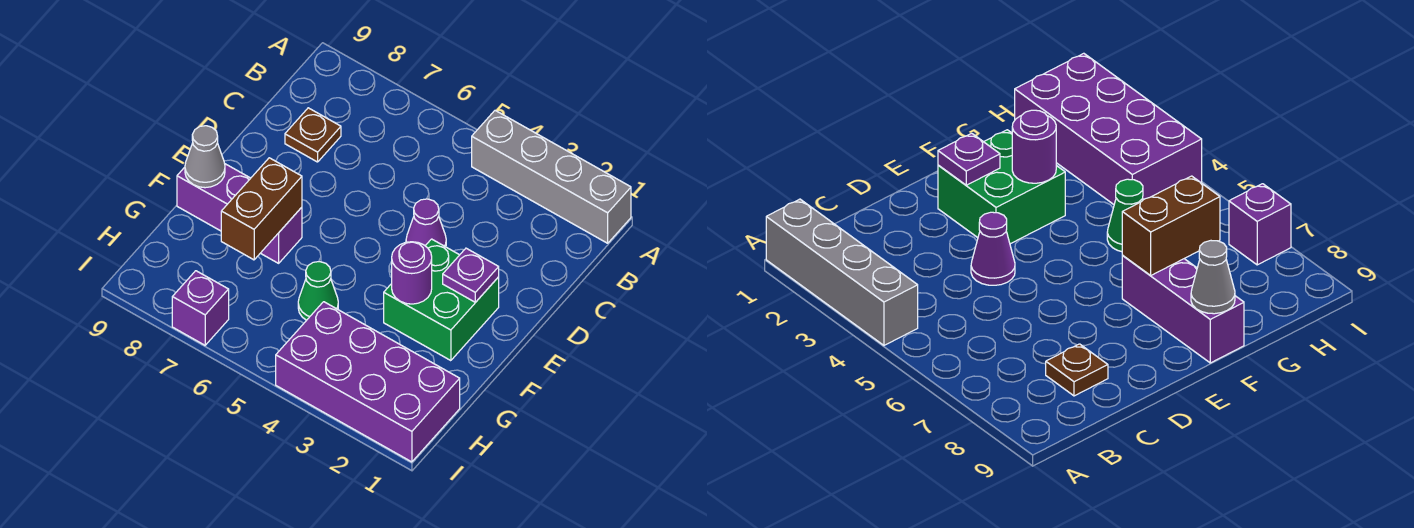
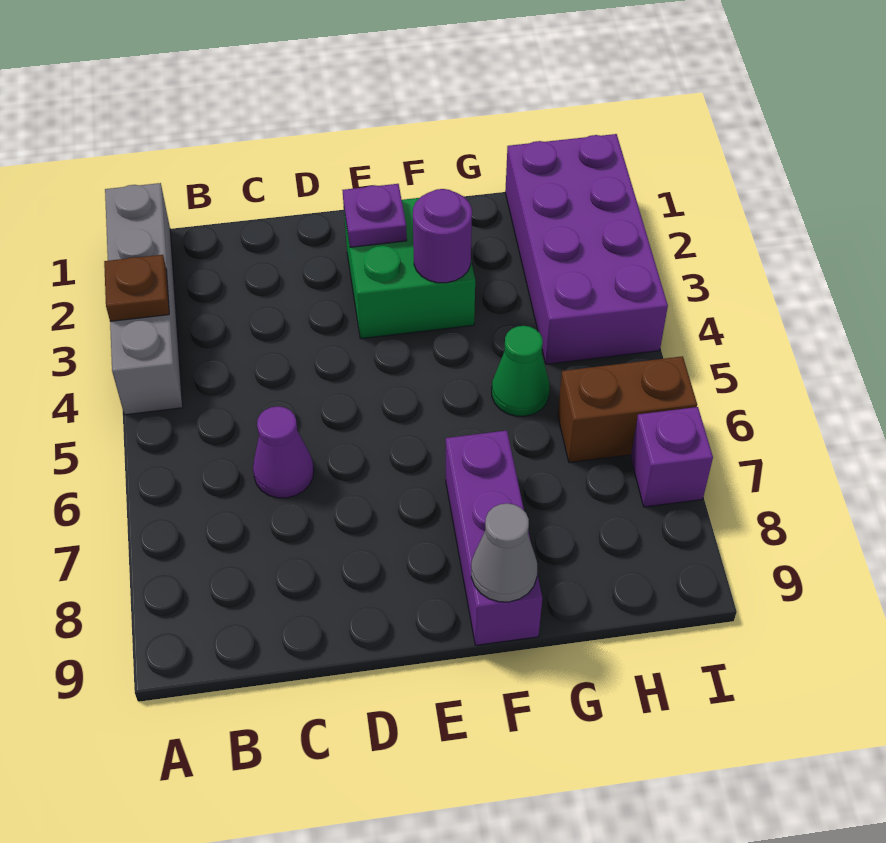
brown 1x1 plate [285,108,341,162] -> brown 1x1 plate moved to [104,255,169,321]
purple 1x1 cone [406,199,446,247] -> purple 1x1 cone moved to [253,406,314,498]
brown 1x2 brick [221,158,302,260] -> brown 1x2 brick moved to [558,356,697,463]

